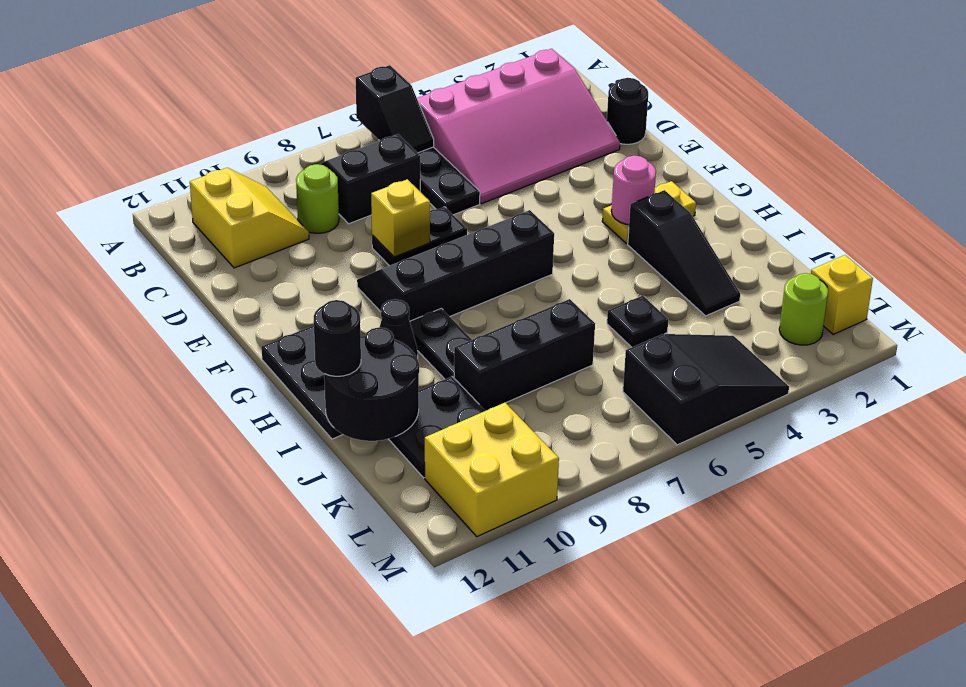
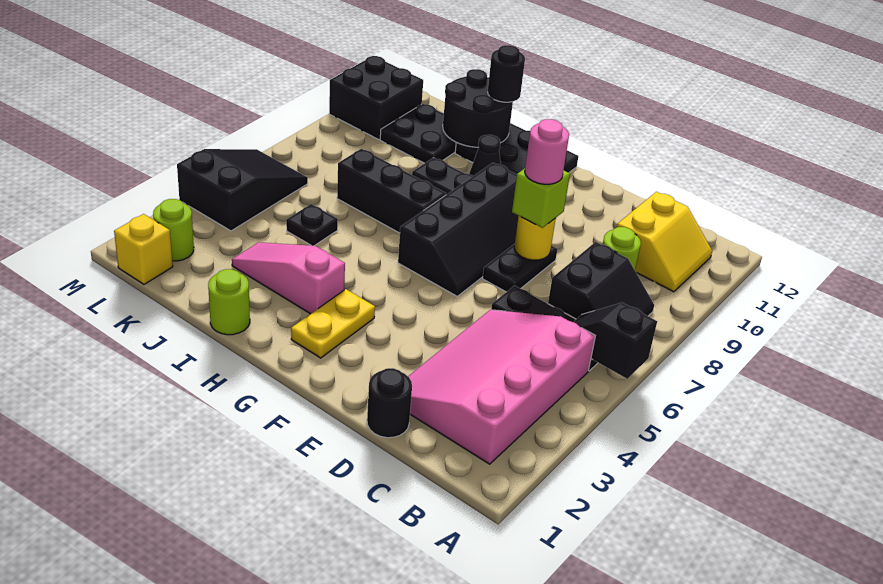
yellow 2x2 slope [190,168,309,268] -> yellow 2x2 slope turned to [617,192,712,292]
yellow 1x1 brick [371,179,430,257] -> yellow 1x1 round brick [514,216,556,260]
none -> lime 1x1 brick [512,169,570,228]
pink 1x1 round brick [611,156,656,225] -> pink 1x1 round brick moved to [525,119,569,184]
black 1x3 slope [628,190,740,316] -> pink 1x3 slope [232,242,345,314]
none -> lime 1x1 round brick [208,269,250,335]
black 1x3 brick [454,299,595,411] -> black 1x3 brick turned to [337,149,446,233]
black 2x3 slope [623,334,789,445] -> black 2x3 slope turned to [177,149,308,231]
yellow 2x2 brick [425,403,559,536] -> black 2x2 brick [329,56,423,140]

